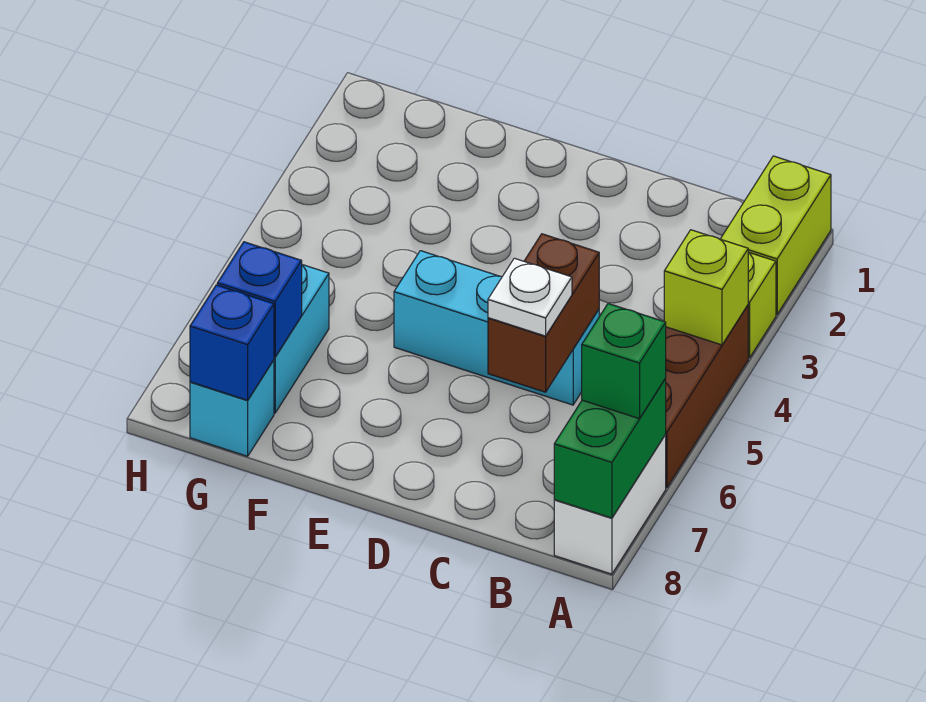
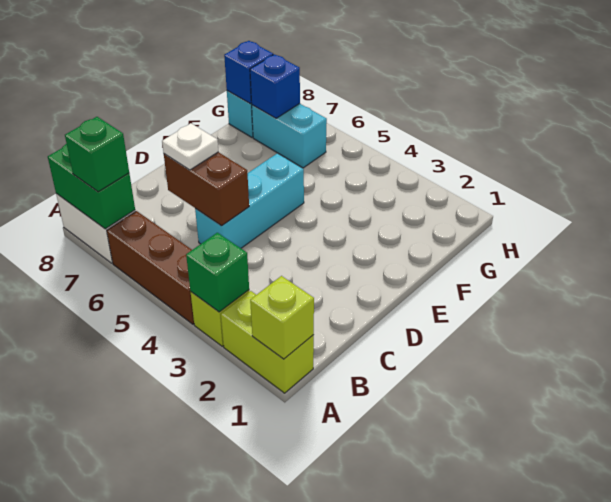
none -> green 1x1 brick [186,233,249,312]
lime 1x1 brick [664,230,748,345] -> lime 1x1 brick moved to [250,276,314,359]

